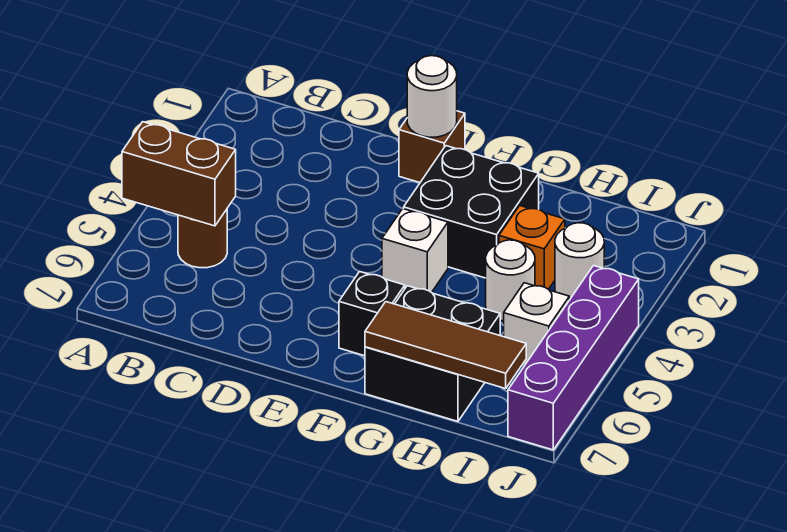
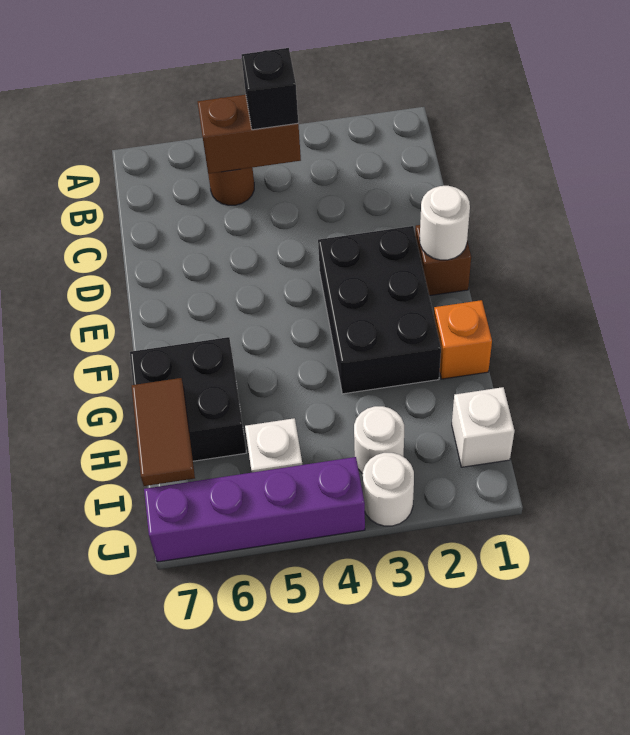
brown 1x2 brick [122,122,236,226] -> brown 1x2 brick turned to [198,95,301,174]
black 2x2 brick [404,146,539,278] -> black 2x3 brick [318,226,441,394]
white 1x1 brick [382,209,448,293] -> white 1x1 brick moved to [452,387,514,467]
black 1x1 brick [339,271,405,356] -> black 1x1 brick moved to [242,48,298,130]
brown 1x3 tile [365,302,526,389] -> brown 1x2 tile [132,378,195,486]
orange 1x1 brick [499,206,565,289] -> orange 1x1 brick moved to [434,300,492,379]
white 1x1 round brick [486,240,535,321] -> white 1x1 round brick moved to [363,453,414,526]

